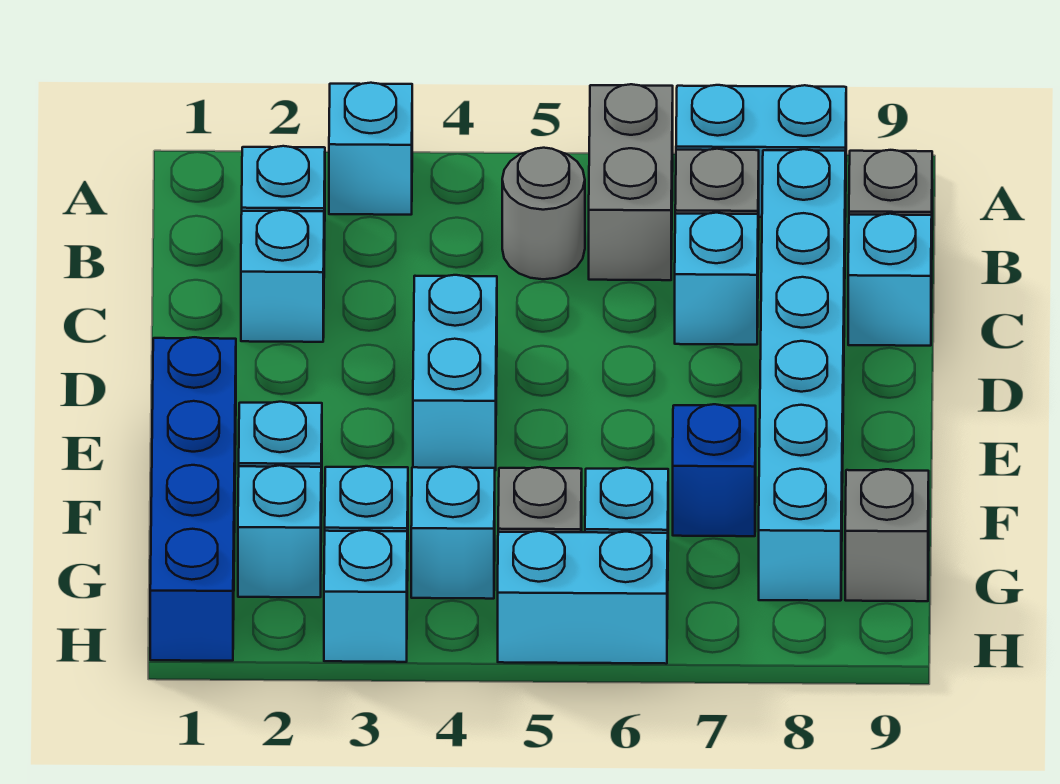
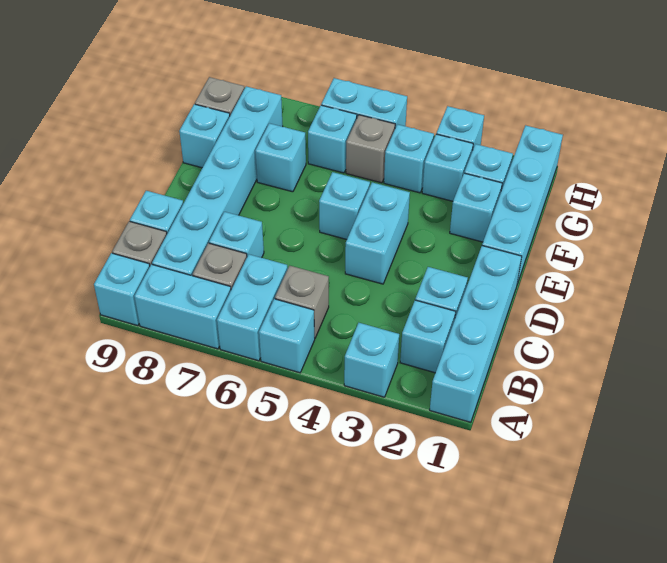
none -> cyan 1x4 brick [430,246,522,422]
none -> cyan 1x1 brick [259,299,315,373]
grey 1x2 brick [589,84,673,280] -> cyan 1x2 brick [217,254,288,361]
none -> cyan 1x1 brick [94,253,150,326]
grey 1x1 round brick [502,148,585,279] -> grey 1x1 brick [275,266,329,338]
blue 1x4 brick [150,337,236,661] -> cyan 1x4 brick [482,125,563,284]
none -> cyan 1x1 brick [319,172,370,239]
blue 1x1 brick [673,404,756,536] -> cyan 1x1 brick [255,123,306,192]
none -> cyan 1x1 brick [179,104,230,168]

